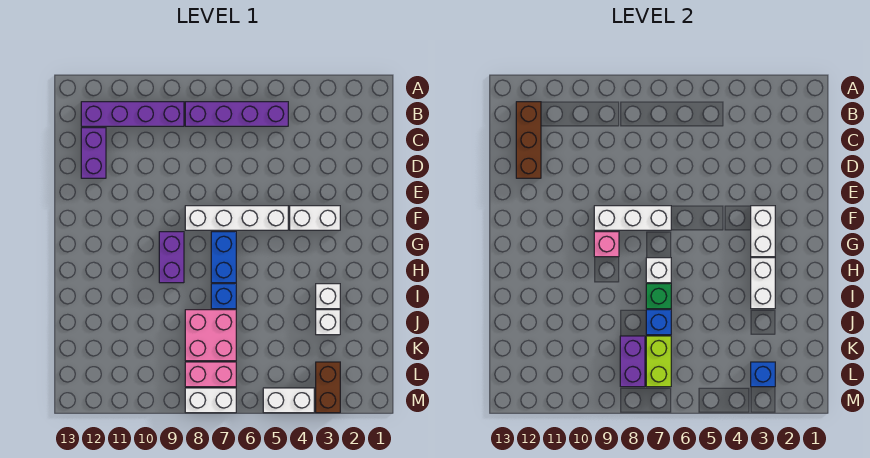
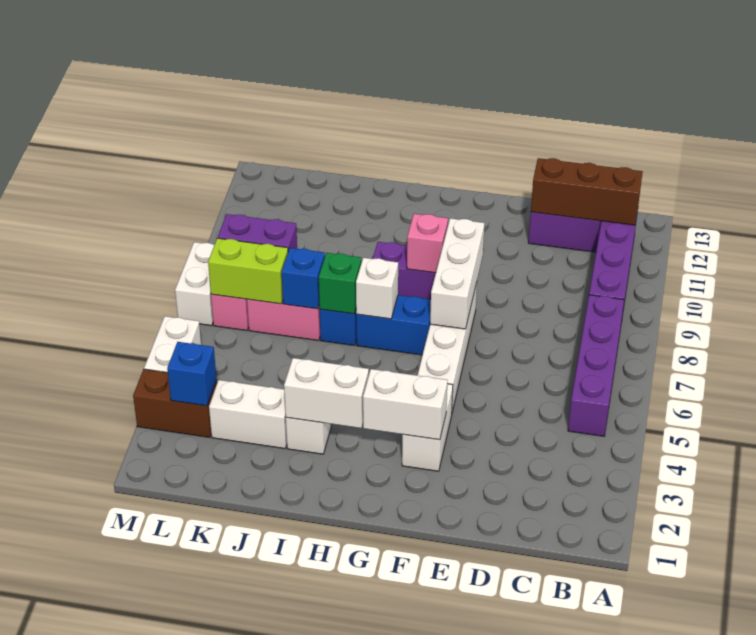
white 1x1 brick [316,310,340,335] -> white 1x2 brick [209,380,287,449]

